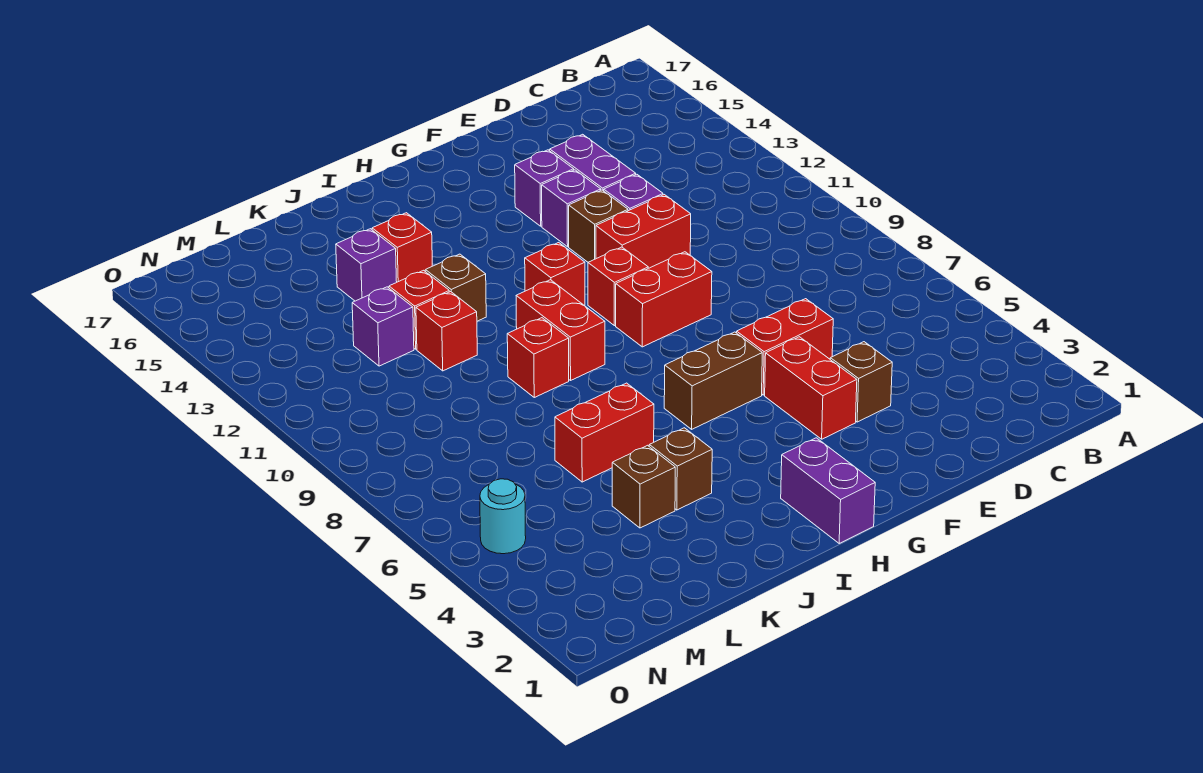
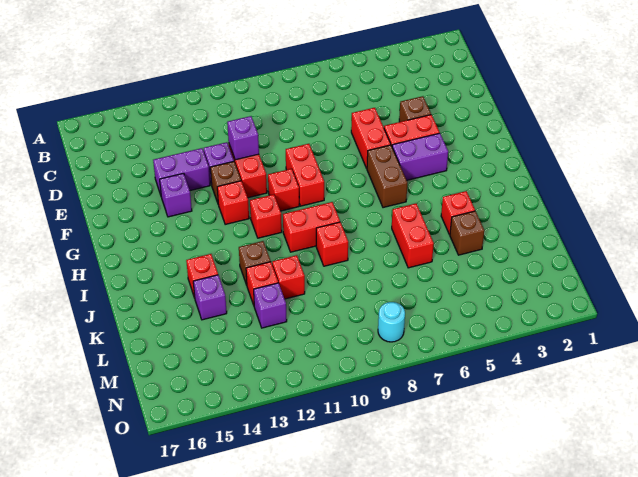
purple 1x1 brick [542,170,601,247] -> purple 1x1 brick moved to [227,116,259,160]
none -> red 1x1 brick [217,181,249,225]
purple 1x2 brick [781,438,875,543] -> purple 1x2 brick moved to [392,133,448,180]
brown 1x1 brick [649,428,712,510] -> red 1x1 brick [441,191,475,235]
cyan 1x1 round brick [480,479,526,554] -> cyan 1x1 round brick moved to [378,302,405,342]

